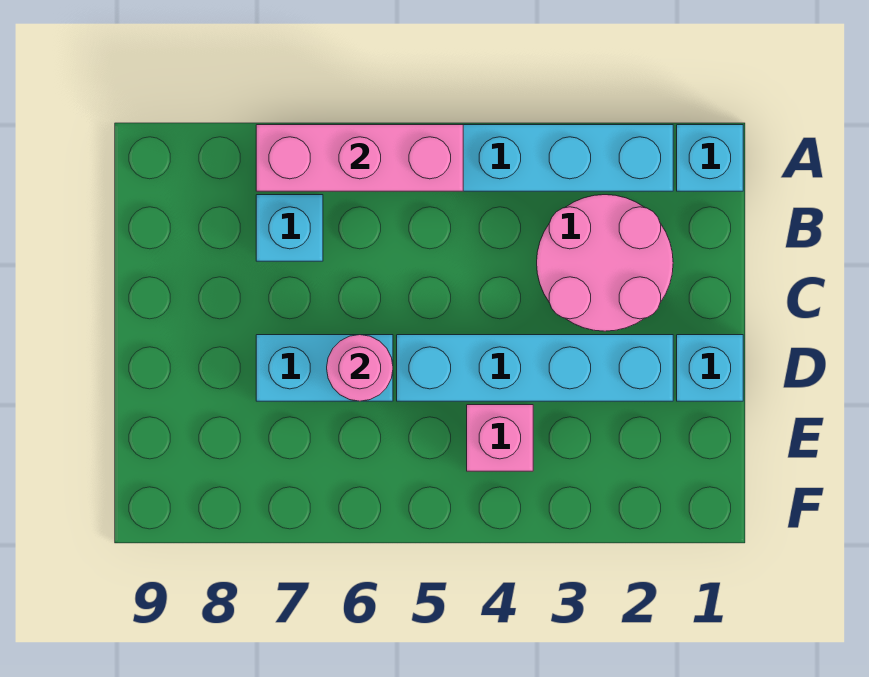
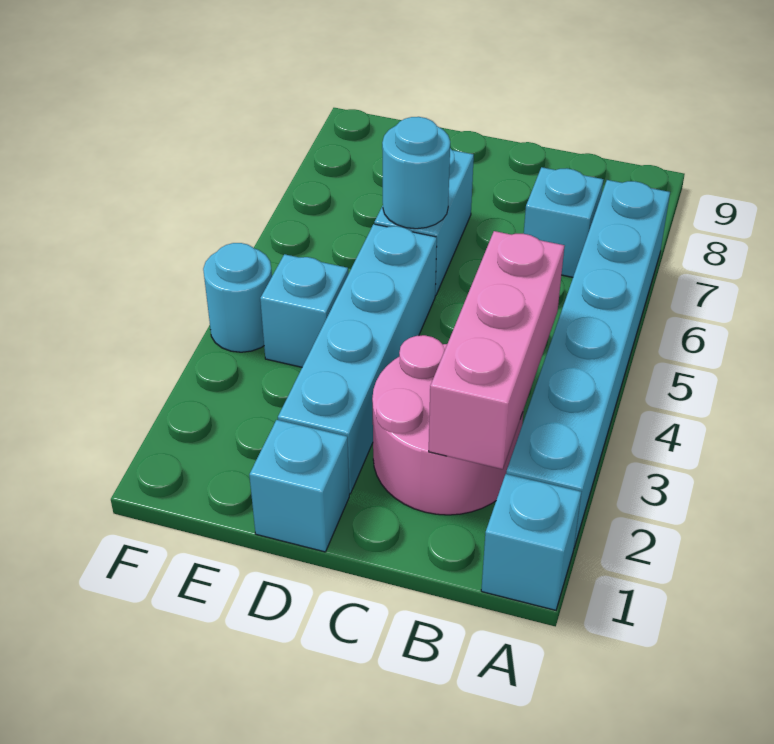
pink 1x3 brick [256,125,463,191] -> pink 1x3 brick moved to [429,231,565,469]
pink 1x1 round brick [327,335,393,401] -> cyan 1x1 round brick [382,117,450,229]
pink 1x1 brick [467,405,533,471] -> cyan 1x1 brick [260,254,348,367]
none -> cyan 1x1 round brick [203,243,272,352]

